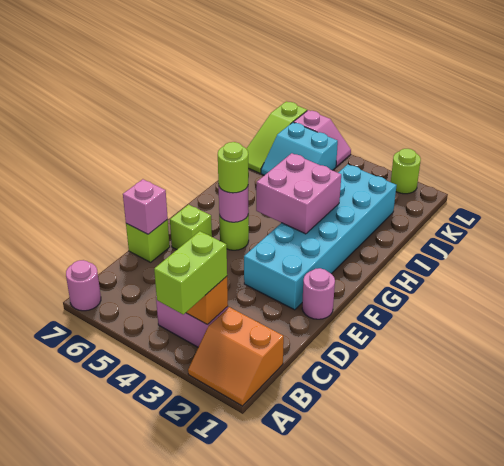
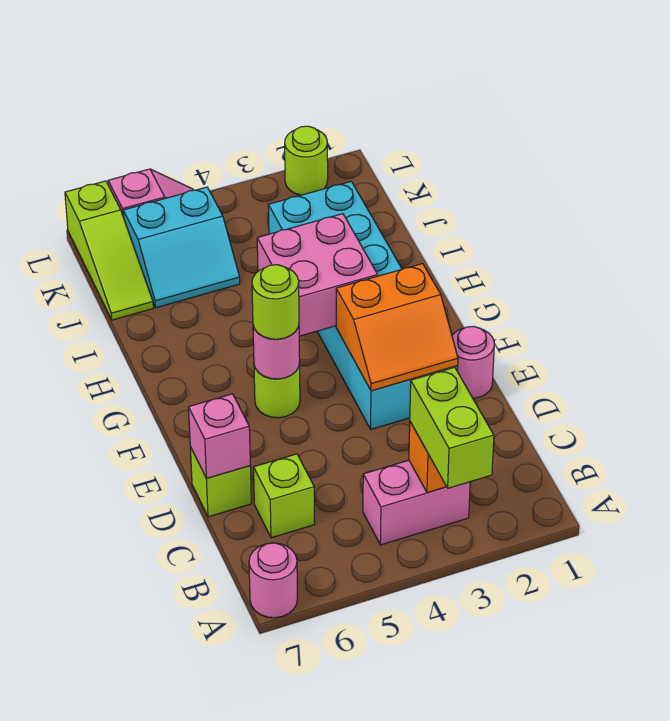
orange 2x2 slope [188,307,284,406] -> orange 2x2 slope moved to [336,264,458,391]
lime 1x1 brick [170,205,212,249] -> lime 1x1 brick moved to [254,454,315,538]

